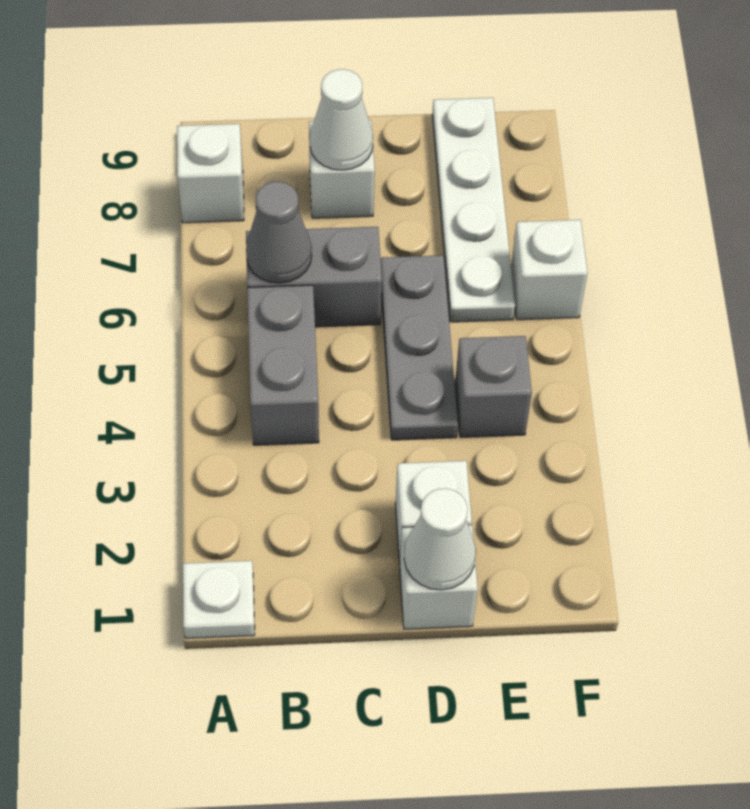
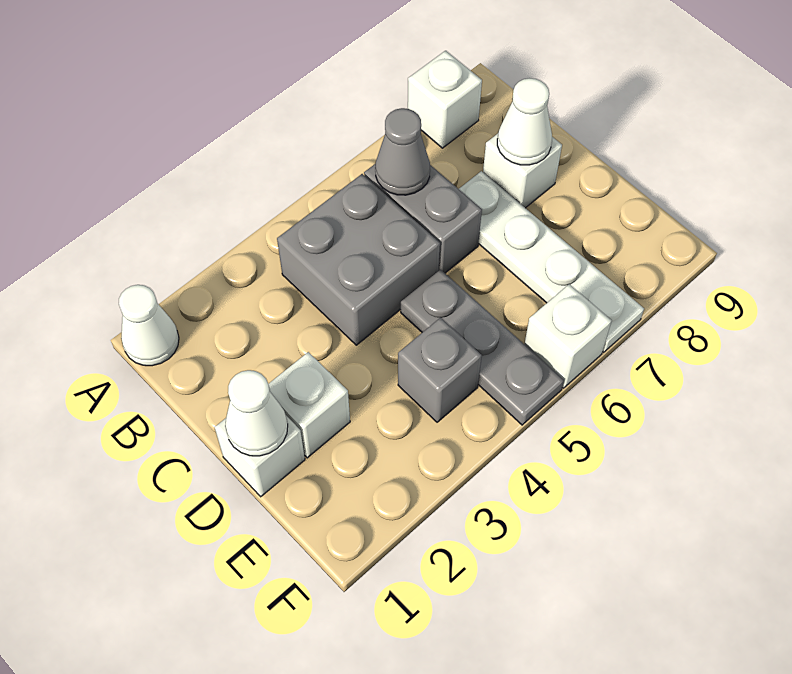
white 1x1 plate [183,561,255,638] -> white 1x1 cone [119,285,179,366]
grey 1x2 brick [247,285,319,445] -> grey 2x2 brick [277,174,440,345]
grey 1x3 plate [381,255,458,440] -> grey 1x3 plate turned to [401,269,564,425]
white 1x4 plate [432,98,515,322] -> white 1x4 plate turned to [459,171,644,352]

